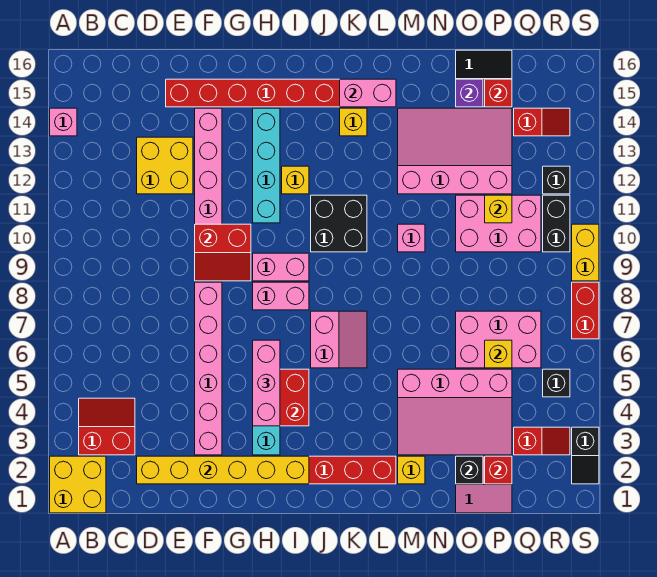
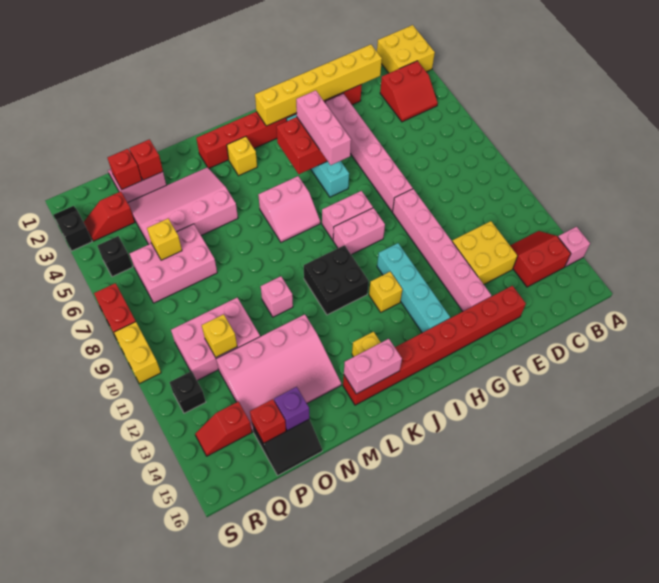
red 2x2 slope [195,224,251,281] -> red 2x2 slope moved to [510,231,571,287]
pink 2x2 slope [311,311,367,368] -> pink 2x2 slope turned to [258,176,320,242]
yellow 1x1 brick [398,456,425,484] -> yellow 1x1 brick moved to [227,136,257,176]
black 1x1 brick [456,456,483,484] -> red 1x1 brick [129,139,163,180]
black 1x2 brick [543,195,570,252] -> none

